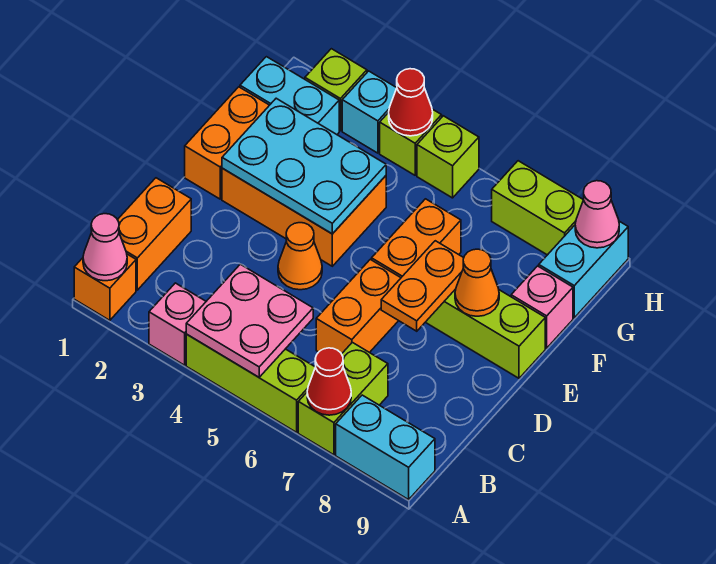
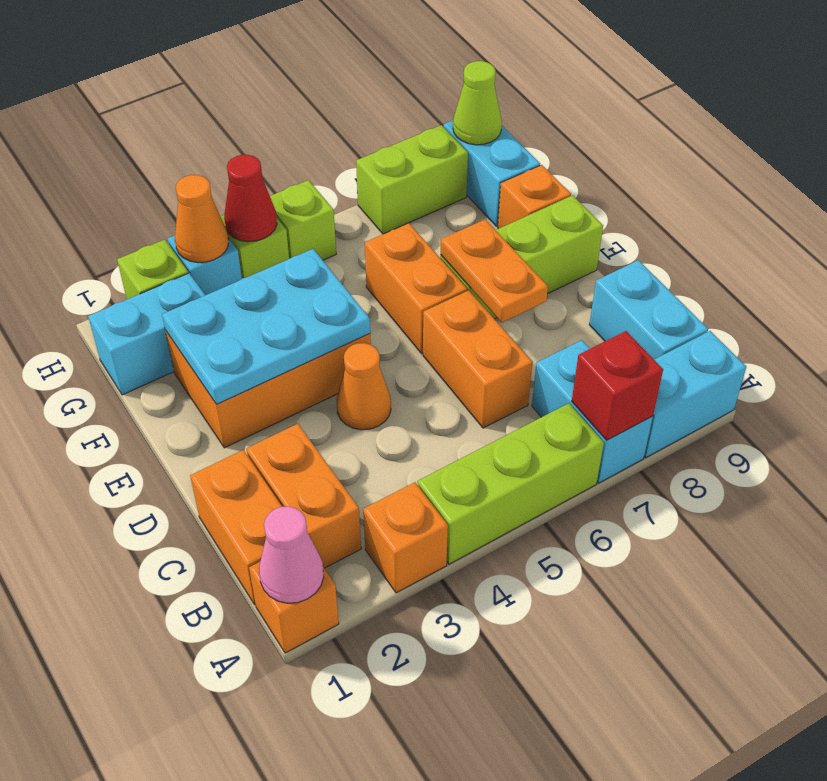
pink 1x1 brick [149,283,206,365] -> orange 1x1 brick [363,482,448,593]
pink 2x2 plate [186,264,313,377] -> none
lime 1x2 brick [298,342,388,455] -> cyan 1x2 brick [532,340,653,483]
red 1x1 cone [307,348,351,415] -> red 1x1 brick [572,331,663,440]
none -> cyan 1x2 brick [589,260,708,359]
orange 1x2 brick [185,87,269,199] -> orange 1x2 brick moved to [246,424,361,568]
orange 1x1 cone [455,249,499,316] -> orange 1x1 cone moved to [175,175,228,263]
pink 1x1 brick [511,266,573,348] -> orange 1x1 brick [498,165,571,229]
pink 1x1 cone [575,181,619,248] -> lime 1x1 cone [453,61,502,145]

